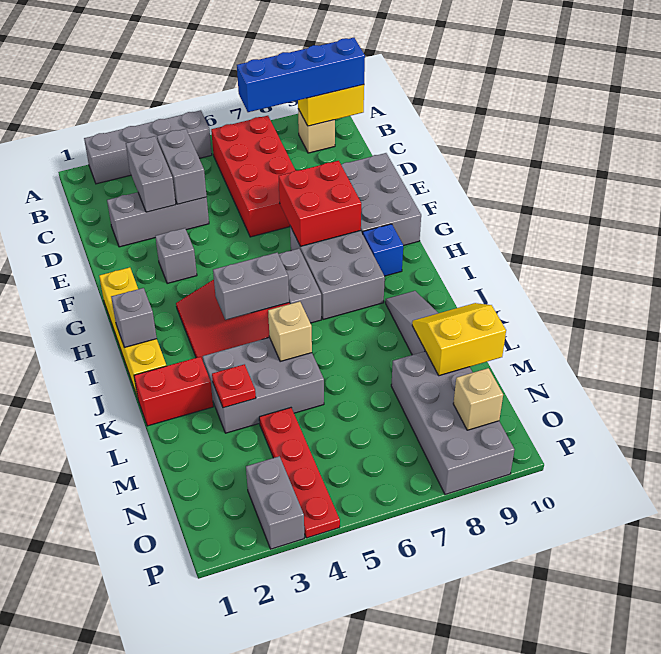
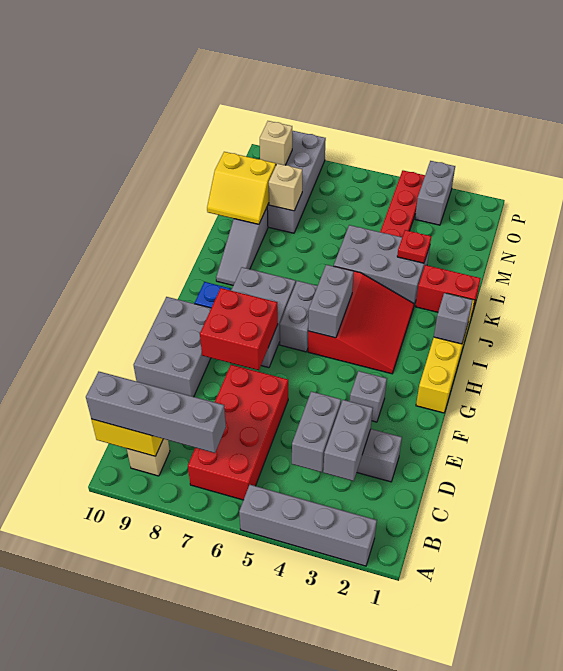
blue 1x4 brick [237,38,365,112] -> grey 1x4 brick [86,372,226,453]
grey 1x2 brick [213,253,289,320] -> grey 1x2 brick turned to [308,265,354,338]
tan 1x1 brick [268,302,312,361] -> tan 1x1 brick moved to [269,164,302,211]

